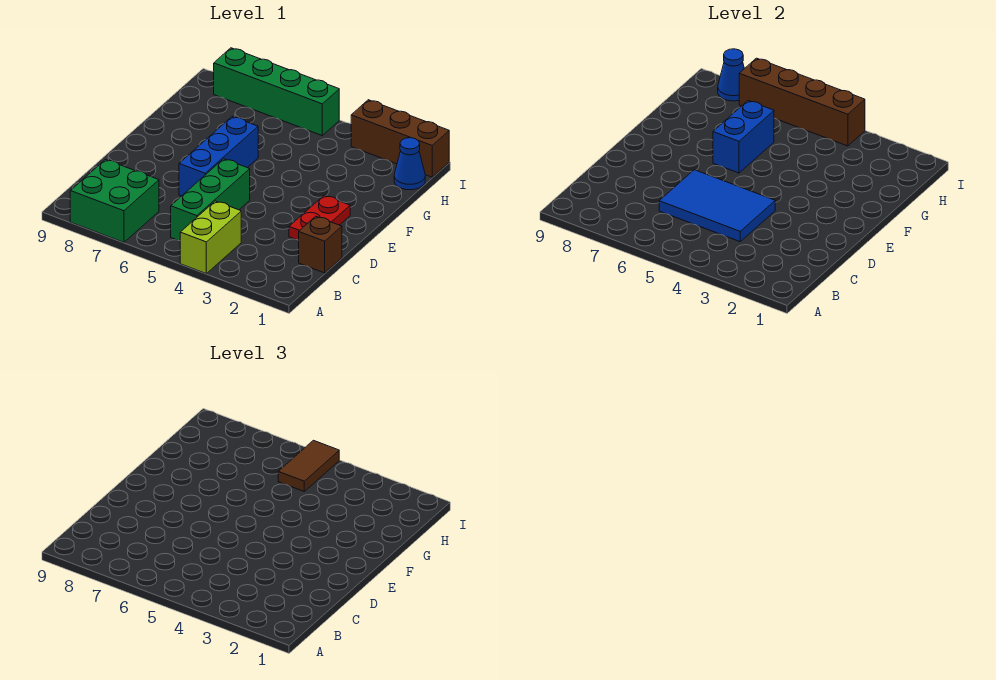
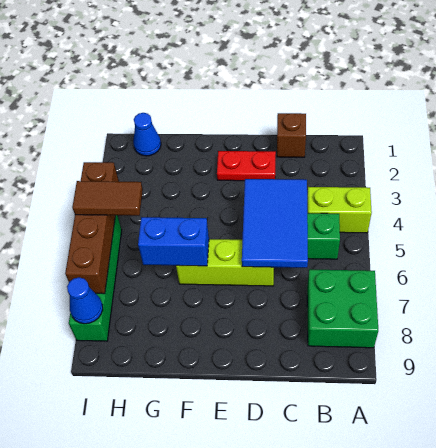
blue 1x3 brick [179,117,258,196] -> lime 1x3 brick [176,239,274,286]
brown 1x3 brick [351,100,449,177] -> none

